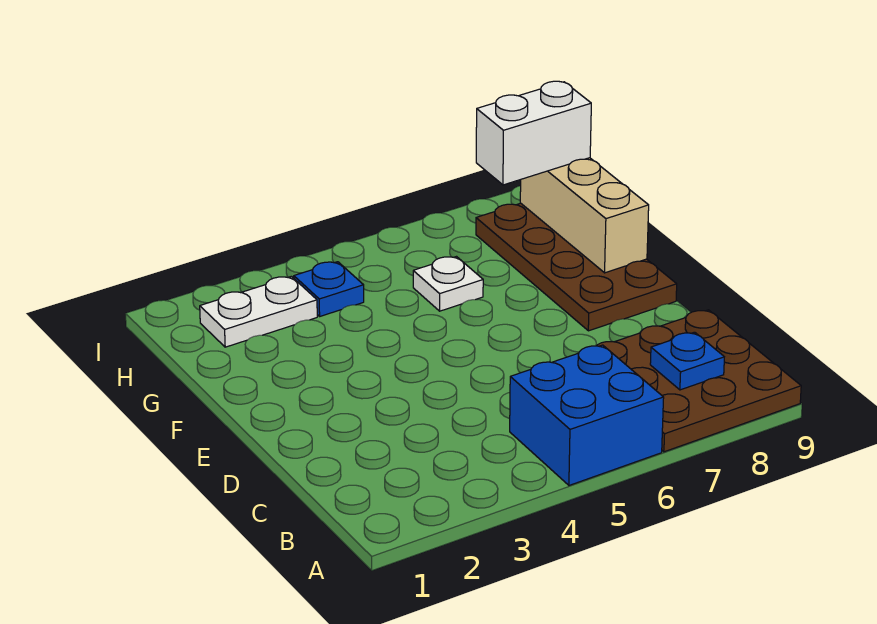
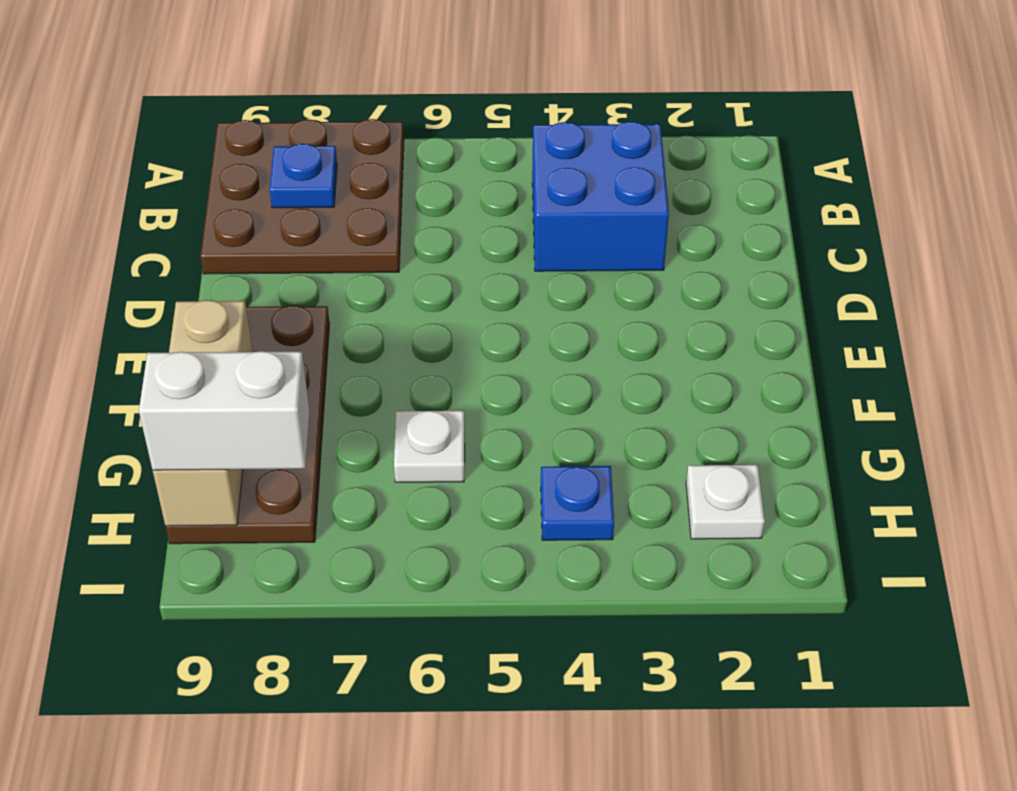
blue 2x2 brick [510,345,664,485] -> blue 2x2 brick moved to [532,122,669,271]
white 1x2 plate [200,276,317,347] -> white 1x1 plate [686,465,765,539]

